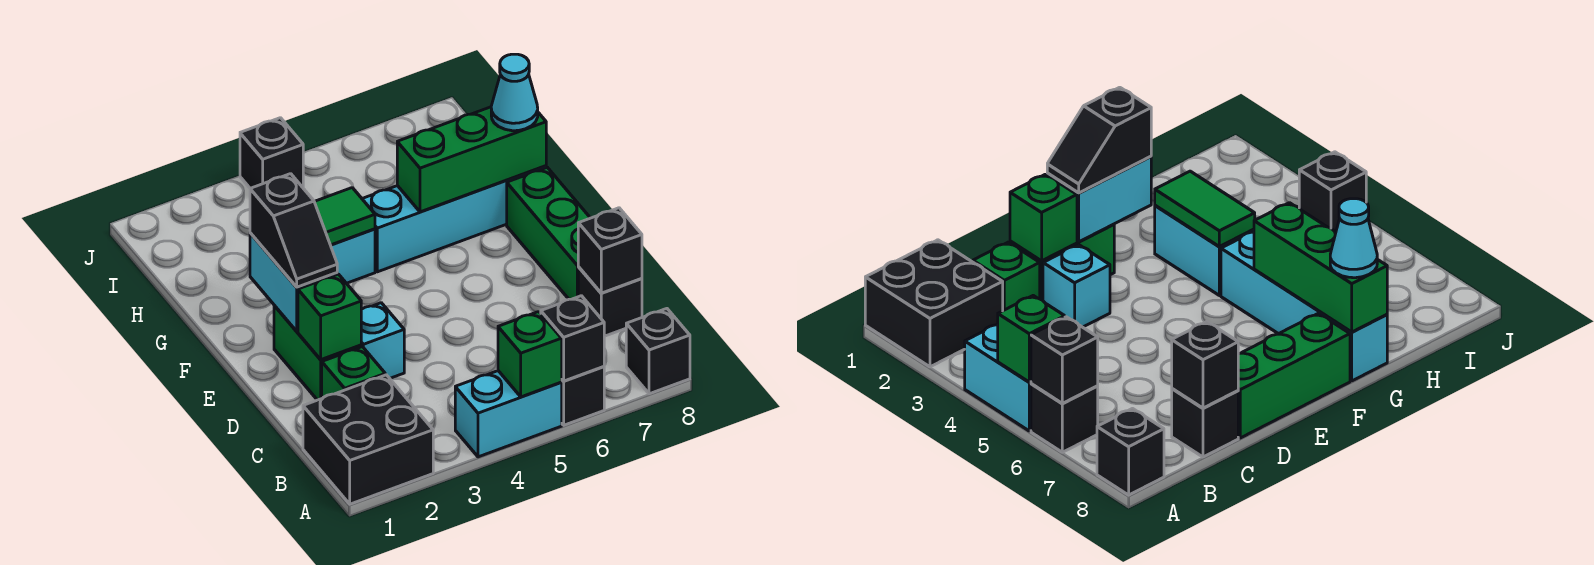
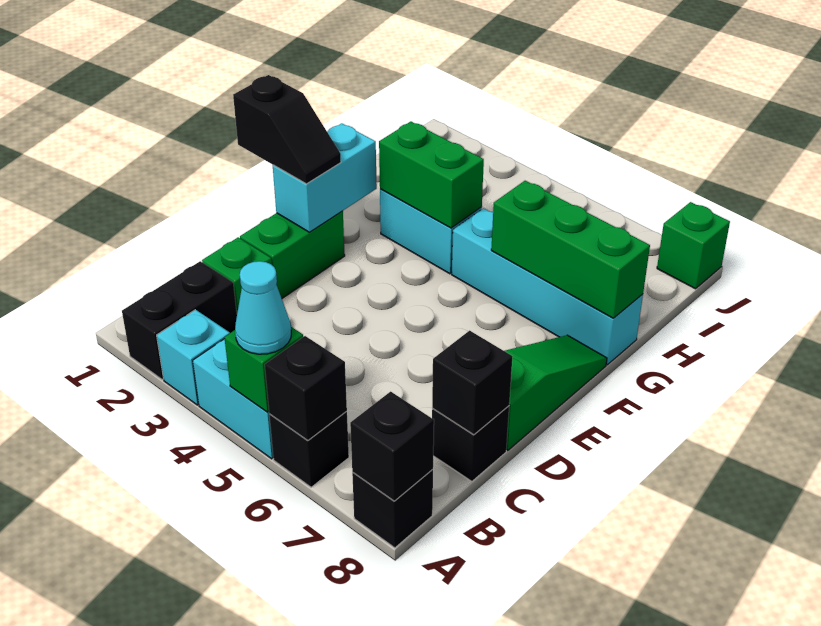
black 2x2 brick [303,375,433,504] -> black 1x2 brick [122,261,237,380]
green 1x1 brick [298,274,361,360] -> green 1x1 brick moved to [657,202,730,289]
cyan 1x1 brick [361,303,404,378] -> cyan 1x1 brick moved to [157,310,230,405]
green 1x3 brick [507,167,590,299] -> green 1x3 slope [505,335,607,450]
black 1x2 slope [250,174,337,287] -> black 1x2 slope turned to [233,75,341,184]
green 1x2 tile [314,188,375,245] -> green 1x2 brick [379,122,484,228]
cyan 1x1 cone [491,54,538,131] -> cyan 1x1 cone moved to [235,261,291,354]
black 1x1 brick [240,118,303,188] -> black 1x1 brick moved to [350,392,434,501]

